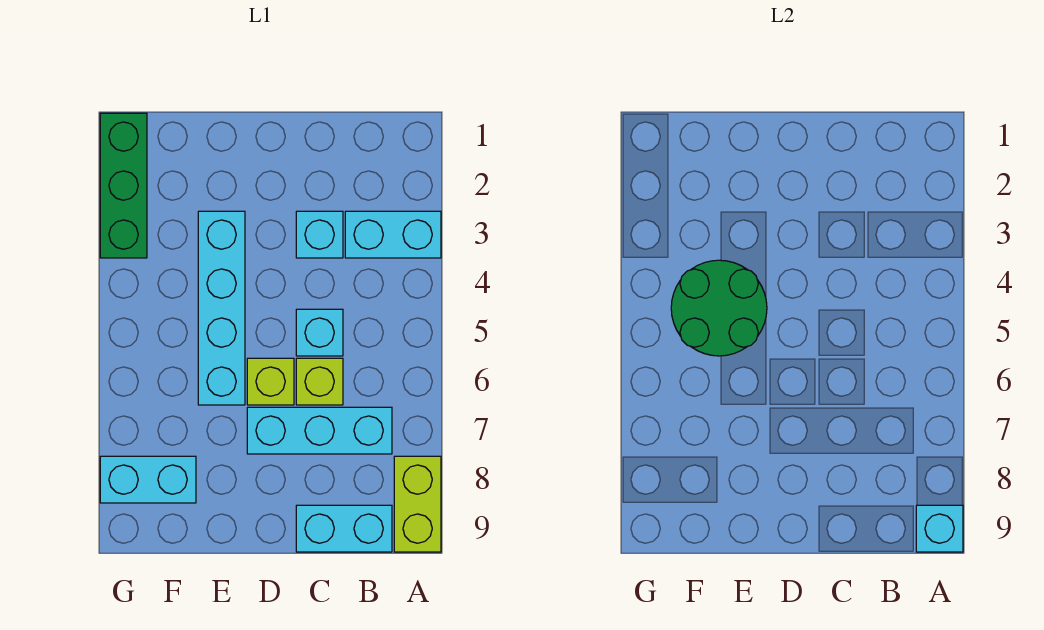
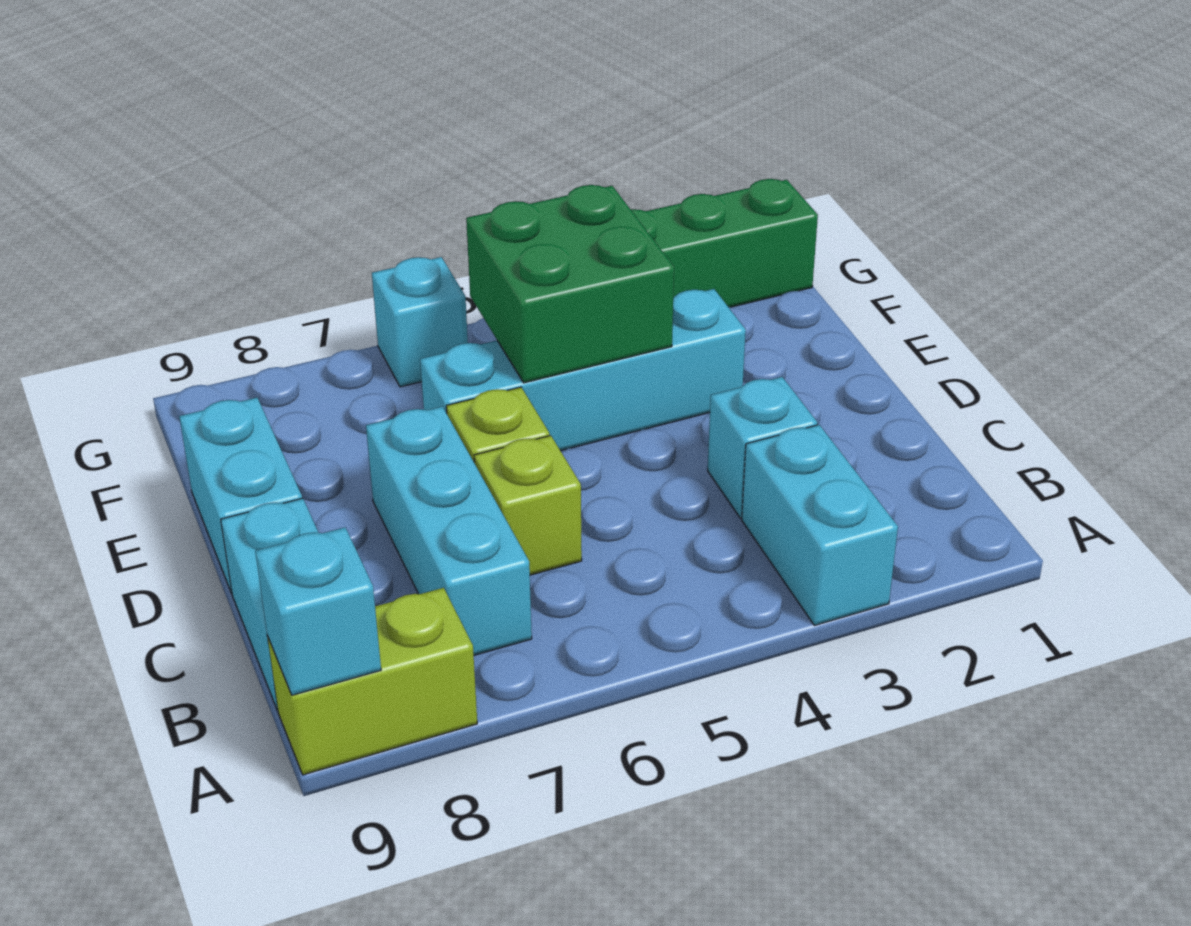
cyan 1x1 brick [296,309,343,356] -> cyan 1x1 brick moved to [372,257,468,387]
green 2x2 round brick [671,260,767,356] -> green 2x2 brick [466,185,674,383]
cyan 1x2 brick [100,456,196,503] -> cyan 1x2 brick moved to [179,398,302,593]

